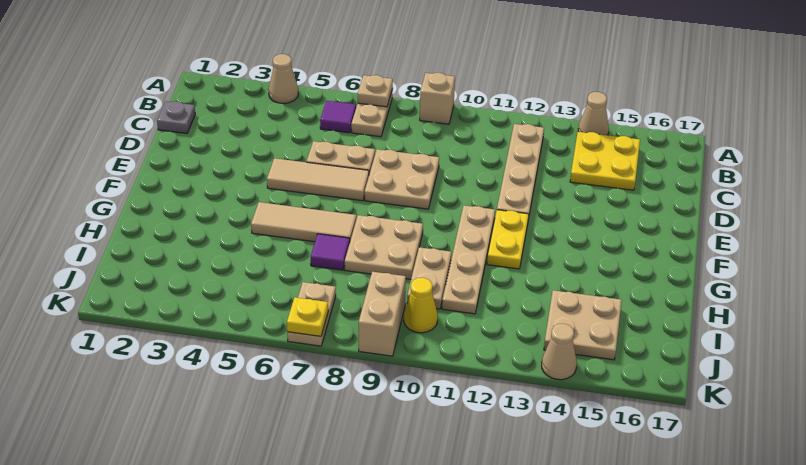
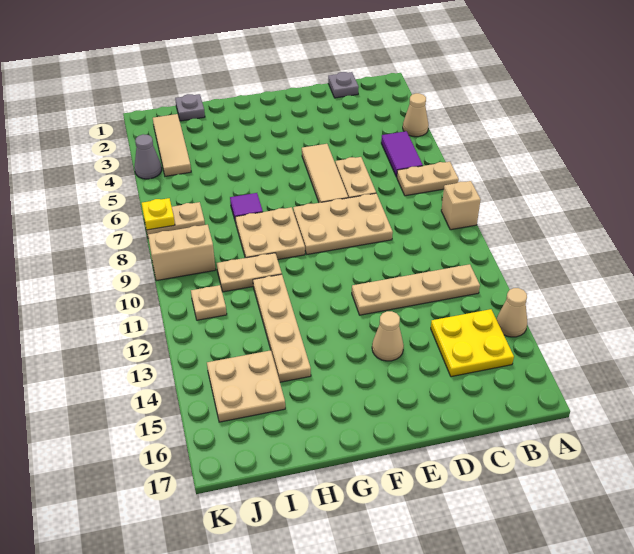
tan 1x1 plate [358,75,393,107] -> tan 1x1 plate moved to [191,285,227,320]
purple 1x1 tile [320,101,356,133] -> purple 1x2 tile [381,131,423,177]
tan 2x2 plate [365,149,439,209] -> tan 2x3 plate [293,193,393,254]
tan 1x4 plate [442,205,495,314] -> tan 1x4 plate turned to [253,274,311,382]
yellow 1x2 plate [487,210,529,269] -> none
tan 1x3 tile [251,202,356,242] -> tan 1x3 tile moved to [153,114,191,176]
none -> grey 1x1 plate [175,94,205,121]
yellow 1x1 cone [404,278,438,333] -> none
none -> grey 1x1 cone [134,134,162,179]
tan 1x1 cone [542,324,577,380] -> tan 1x1 cone moved to [372,311,404,361]

